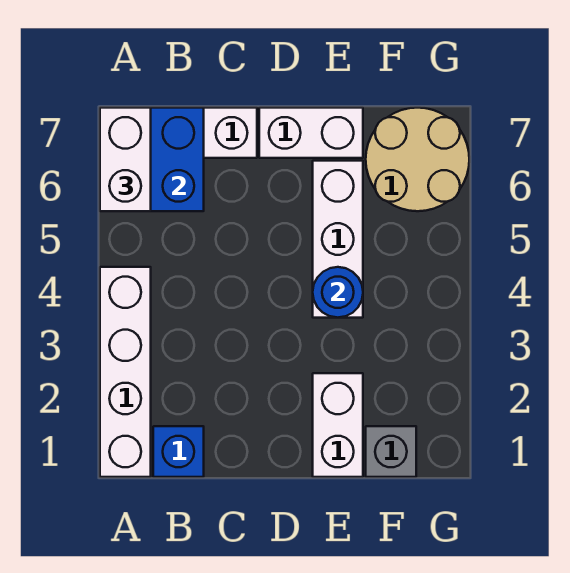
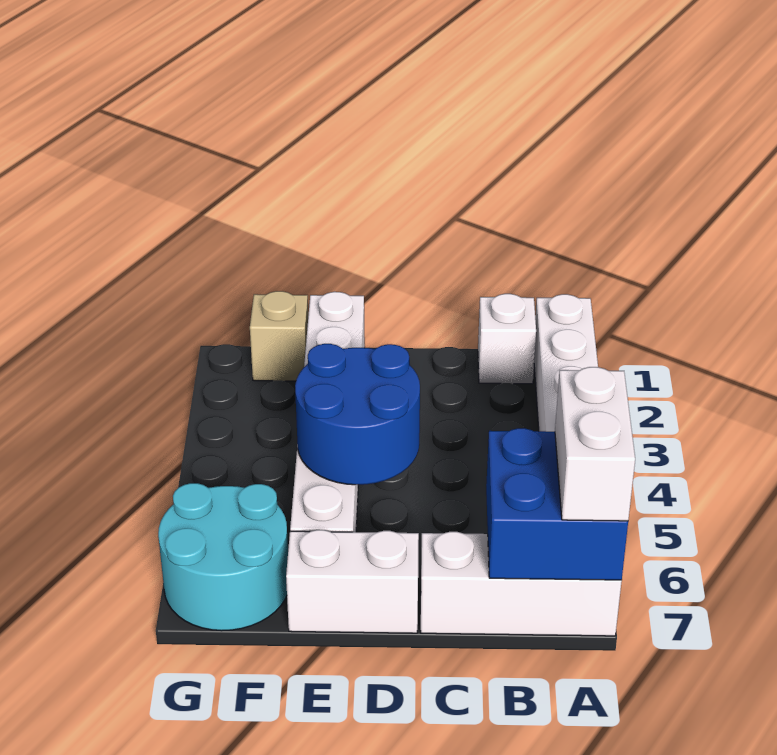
blue 1x1 brick [153,426,204,477] -> white 1x1 brick [478,294,536,384]
blue 1x1 round brick [313,267,363,318] -> blue 2x2 round brick [295,344,420,485]
grey 1x1 brick [366,426,416,477] -> tan 1x1 brick [250,291,308,381]
tan 2x2 round brick [366,108,469,211] -> cyan 2x2 round brick [158,483,288,631]

